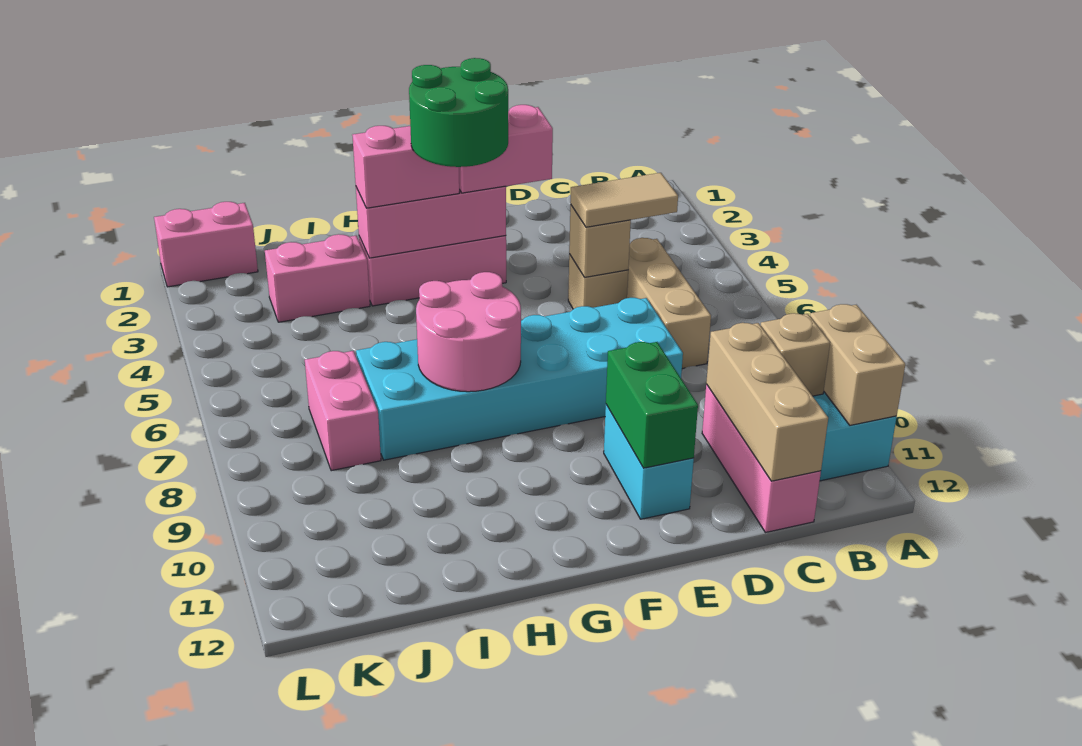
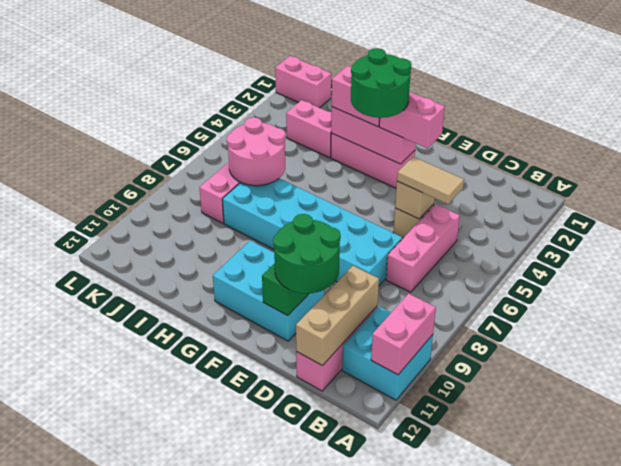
tan 1x2 brick [810,304,905,425] -> pink 1x2 brick [371,294,436,375]
tan 1x1 brick [761,313,830,396] -> none
tan 1x3 brick [627,238,711,368] -> pink 1x3 brick [386,204,460,292]
none -> green 2x2 round brick [273,214,341,293]
cyan 1x2 brick [604,405,694,519] -> cyan 2x3 brick [213,240,324,341]
pink 2x2 round brick [416,272,521,392] -> pink 2x2 round brick moved to [227,117,285,186]

